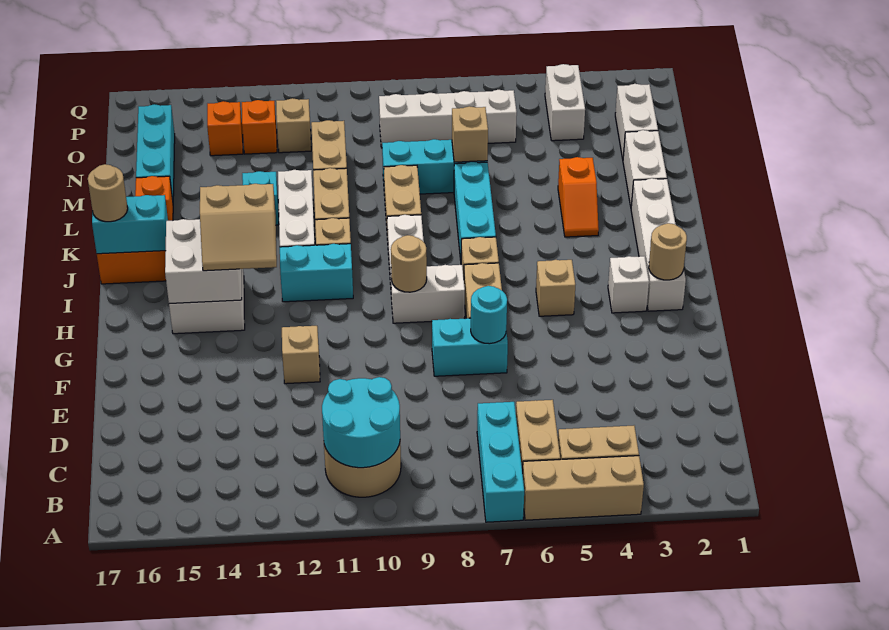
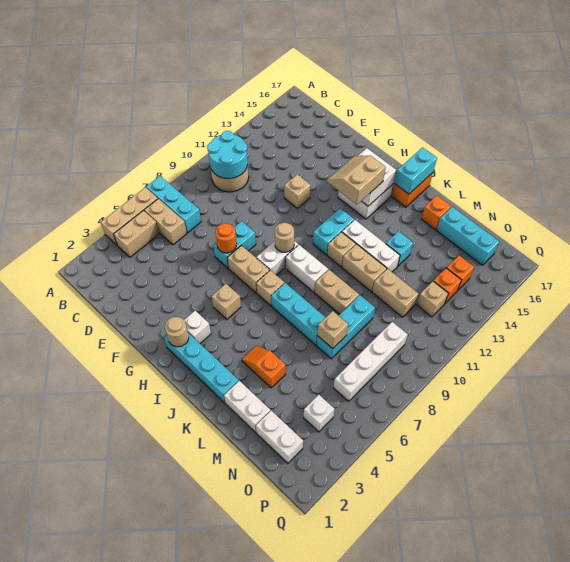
cyan 1x1 round brick [471,286,507,344] -> orange 1x1 round brick [215,223,236,253]
white 1x4 brick [631,178,686,311] -> cyan 1x4 brick [164,333,239,403]
tan 1x1 round brick [88,164,128,222] -> none
white 1x2 brick [545,64,585,141] -> white 1x1 brick [304,395,335,432]

